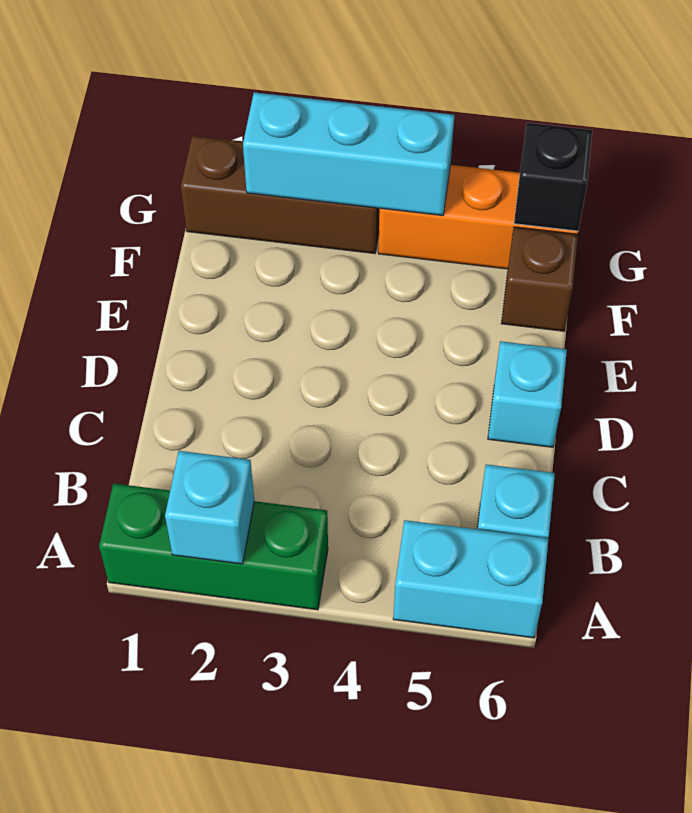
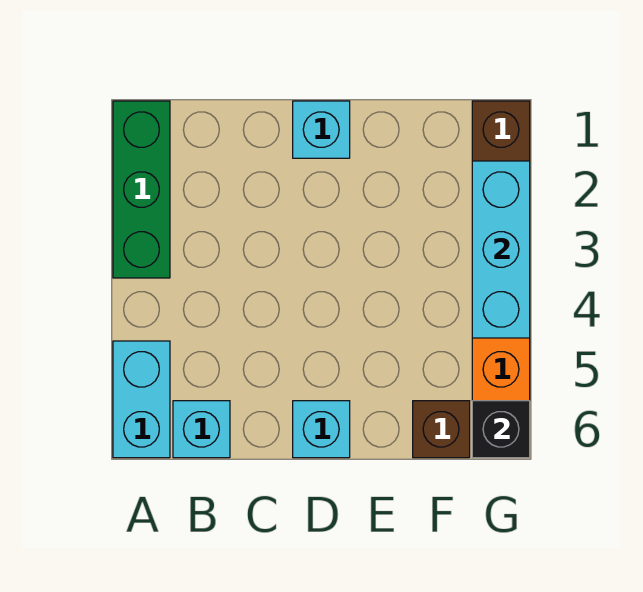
cyan 1x1 brick [165,451,254,564] -> cyan 1x1 brick moved to [293,101,350,158]

